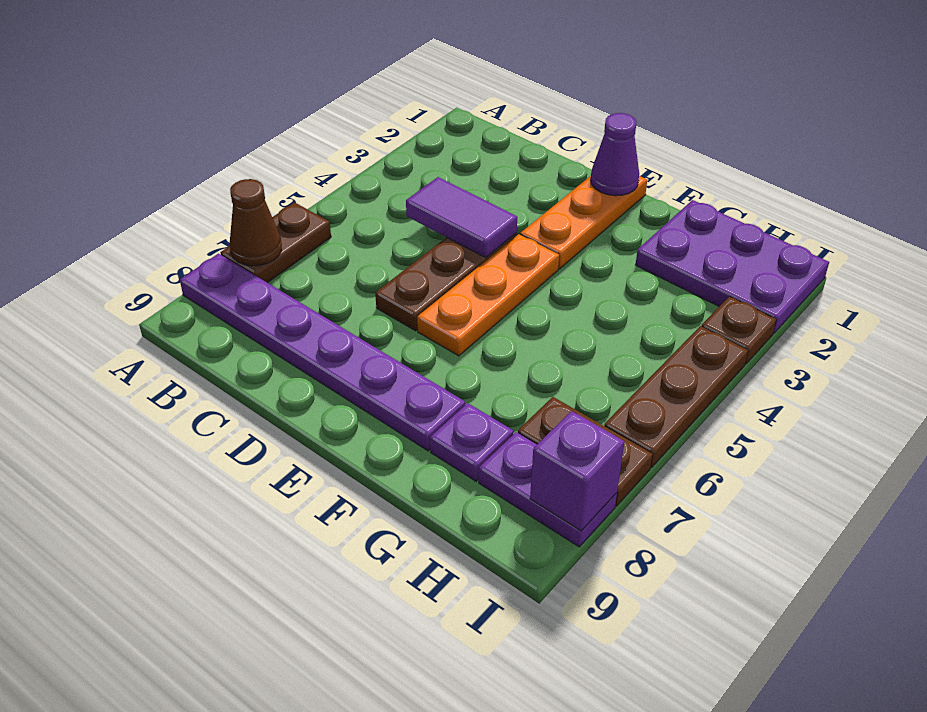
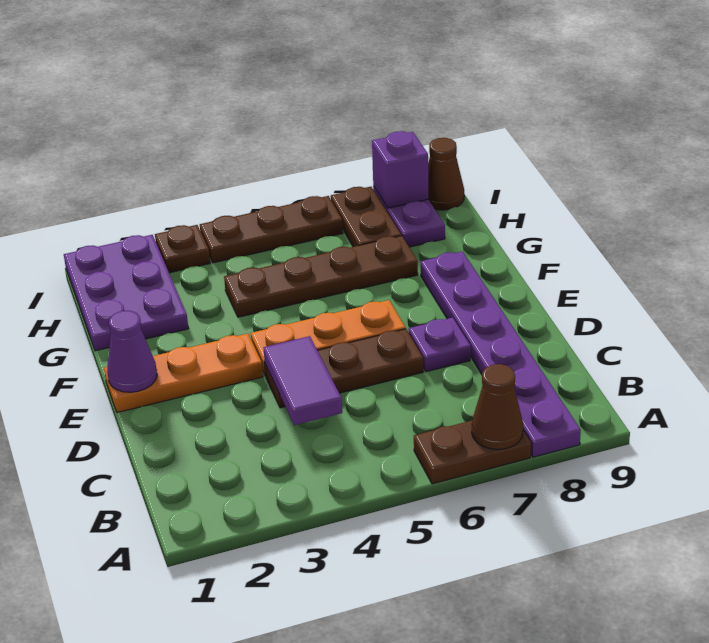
none -> brown 1x4 plate [224,236,418,317]
purple 1x1 plate [430,403,514,481] -> purple 1x1 plate moved to [409,318,471,372]
none -> brown 1x1 cone [428,138,464,210]

